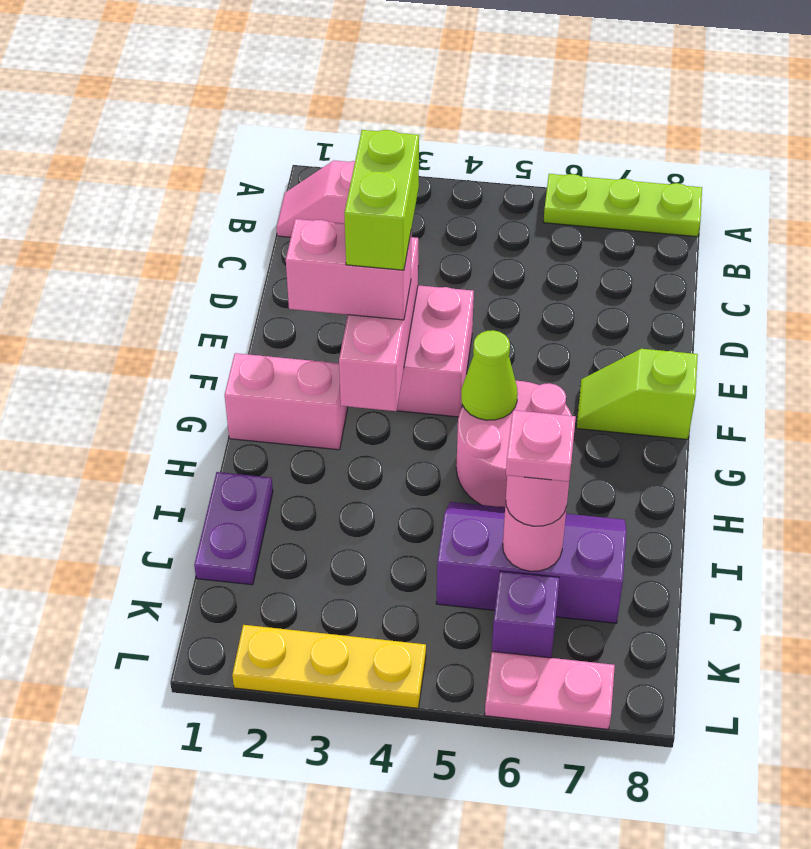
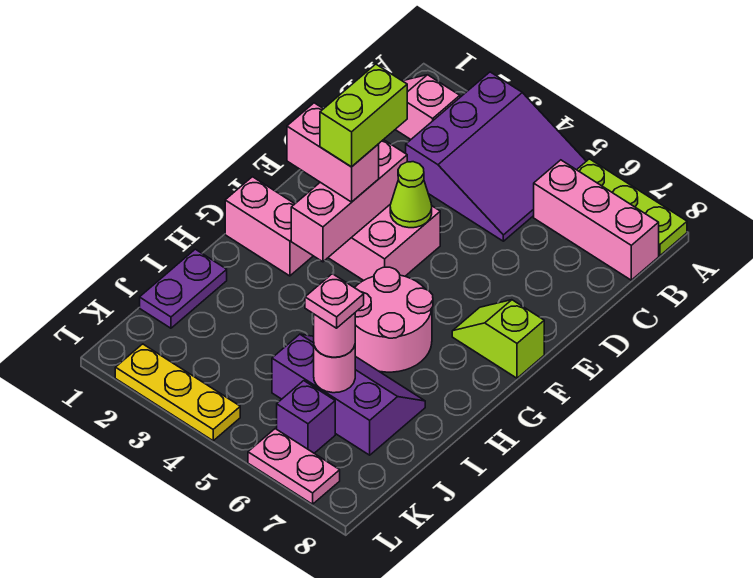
none -> purple 3x3 slope [406,72,586,241]
none -> pink 1x3 brick [534,160,659,280]
lime 1x1 cone [461,330,518,420] -> lime 1x1 cone moved to [390,162,432,228]

